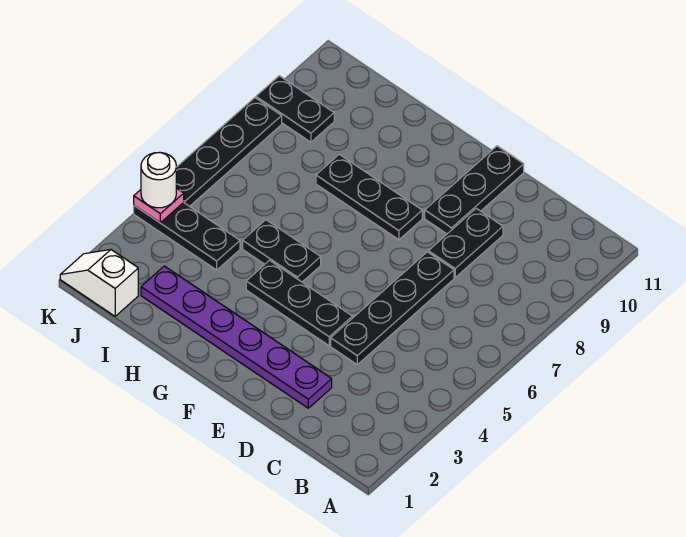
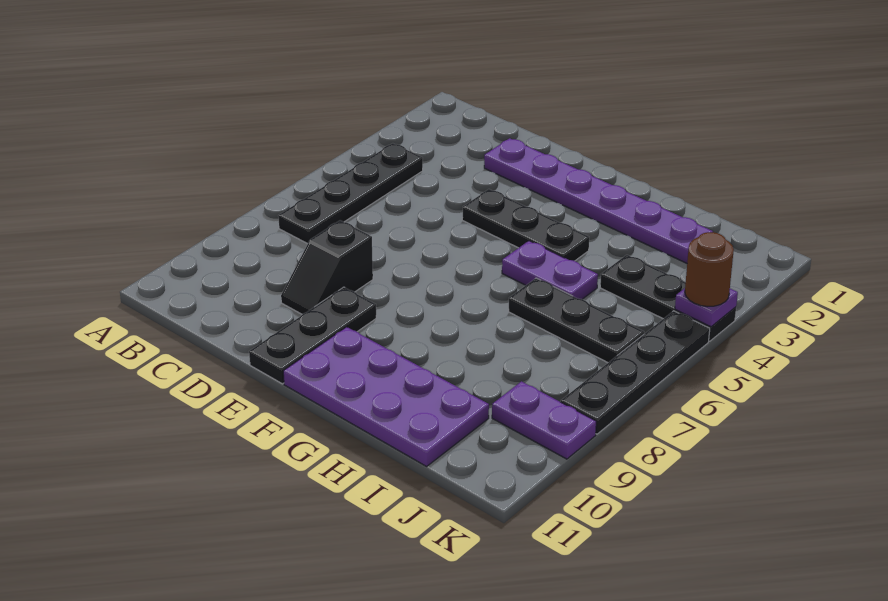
black 1x4 plate [331,252,454,365] -> black 1x4 plate moved to [278,143,423,244]
black 1x2 plate [428,208,503,277] -> black 1x2 slope [281,220,373,314]
black 1x3 plate [316,154,422,240] -> black 1x3 plate moved to [509,278,644,363]
none -> purple 2x4 plate [283,327,489,466]
black 1x2 plate [243,220,321,282] -> purple 1x2 plate [502,241,598,299]
white 1x2 slope [60,249,138,316] -> none
black 1x2 plate [256,76,334,142] -> purple 1x2 plate [492,381,596,459]
pink 1x1 plate [134,188,184,223] -> purple 1x1 plate [675,288,738,327]
white 1x1 round brick [141,152,176,208] -> brown 1x1 round brick [685,232,734,307]

